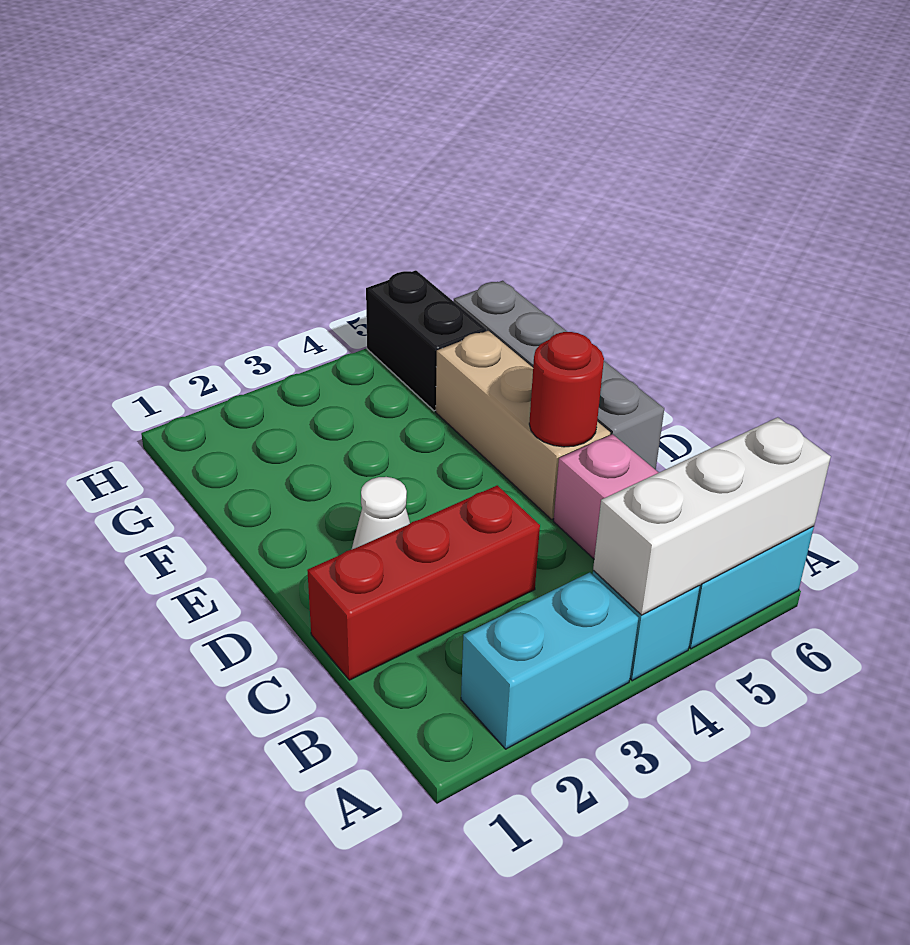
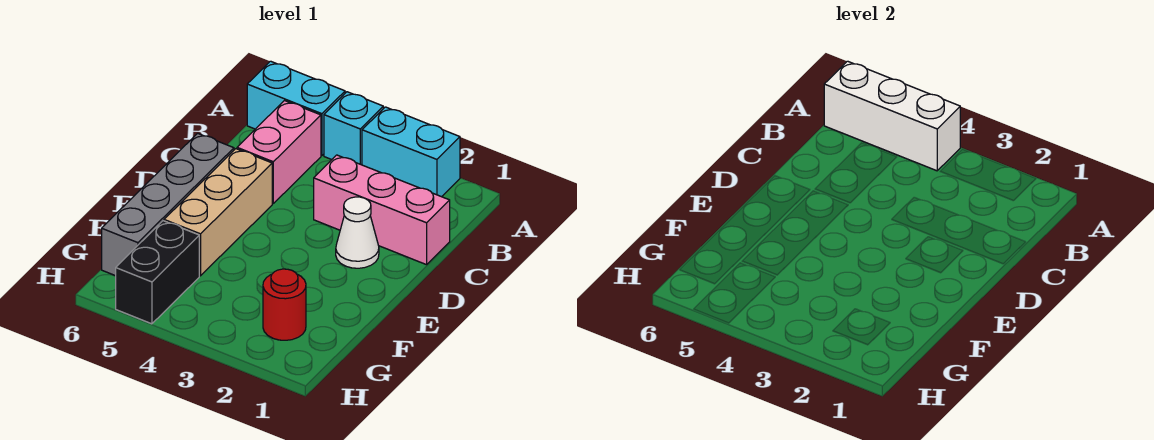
red 1x3 brick [307,485,540,680] -> pink 1x3 brick [314,155,450,265]
red 1x1 round brick [529,332,604,447] -> red 1x1 round brick moved to [263,269,306,340]

